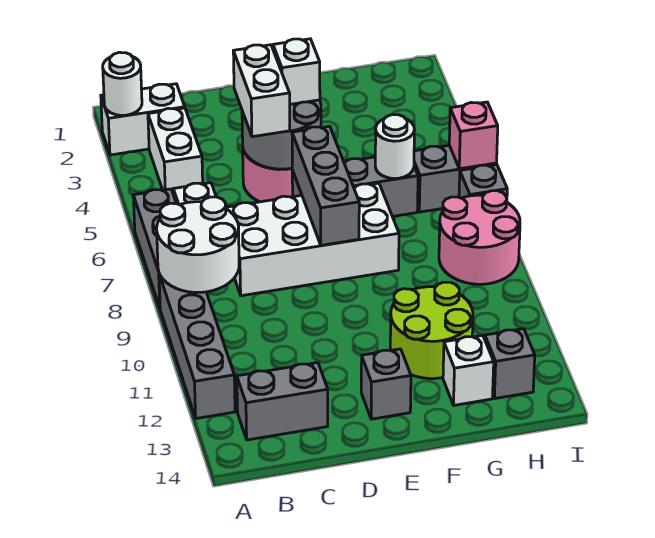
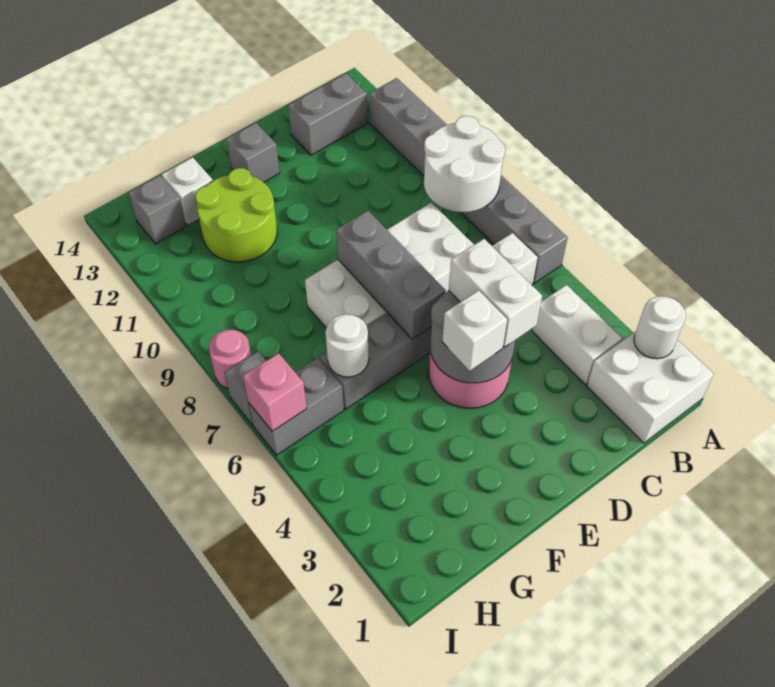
white 1x2 brick [101,84,185,155] -> white 2x2 brick [587,331,714,443]
pink 2x2 round brick [439,191,520,284] -> pink 1x1 round brick [209,330,251,389]

